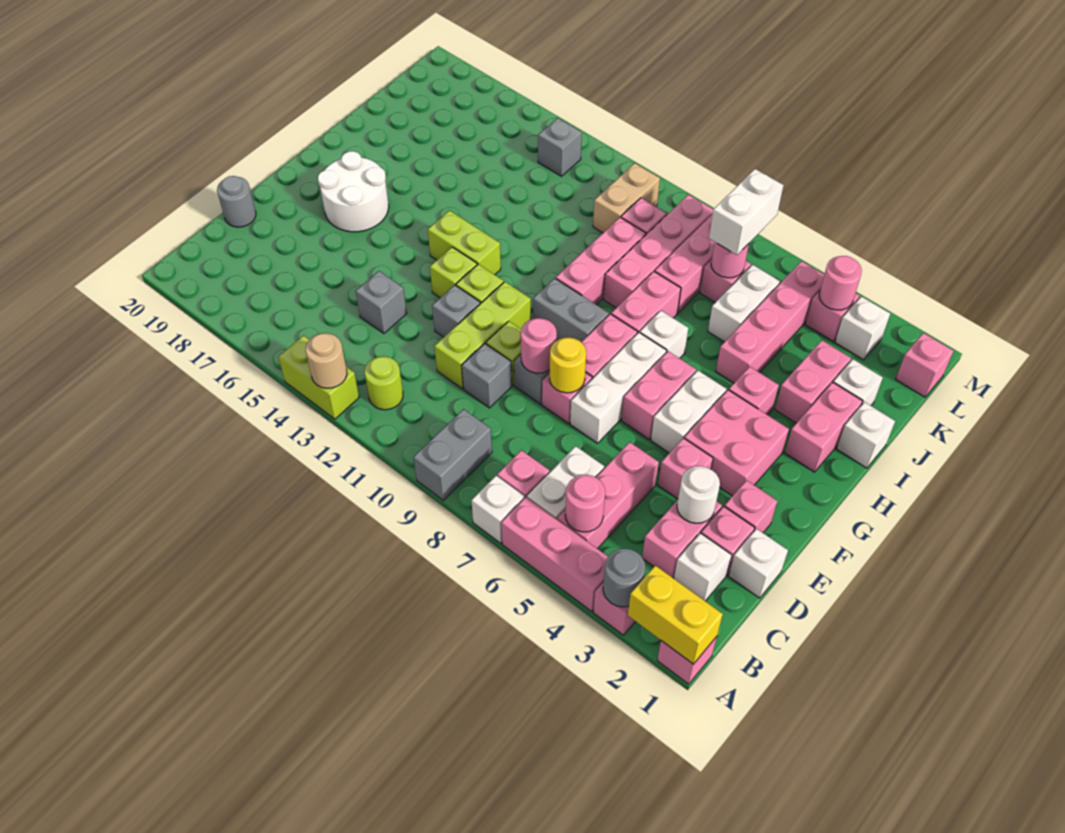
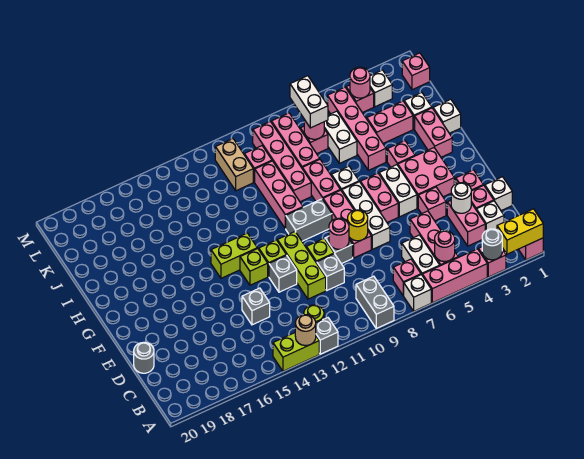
white 2x2 round brick [318,151,389,232] -> none
pink 1x2 brick [775,340,851,423] -> pink 1x2 brick turned to [367,101,413,143]
grey 1x1 brick [538,118,582,176] -> grey 1x1 brick moved to [316,318,338,354]

